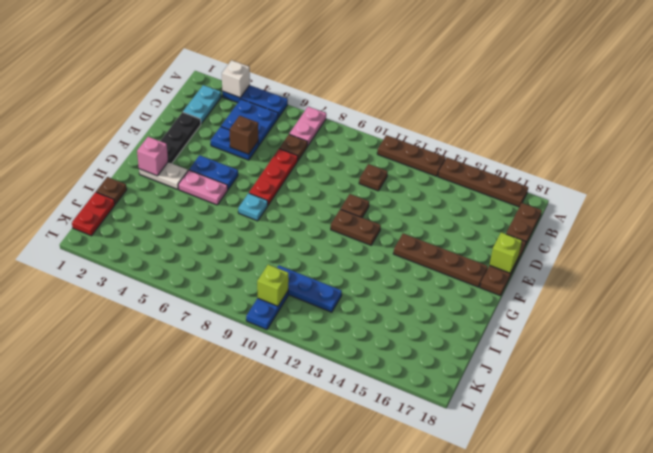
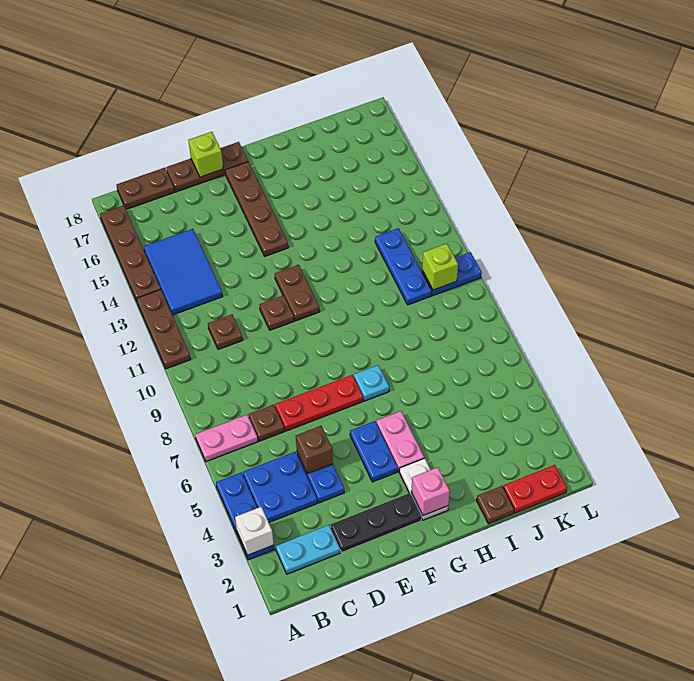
none -> blue 2x3 tile [144,229,223,315]

